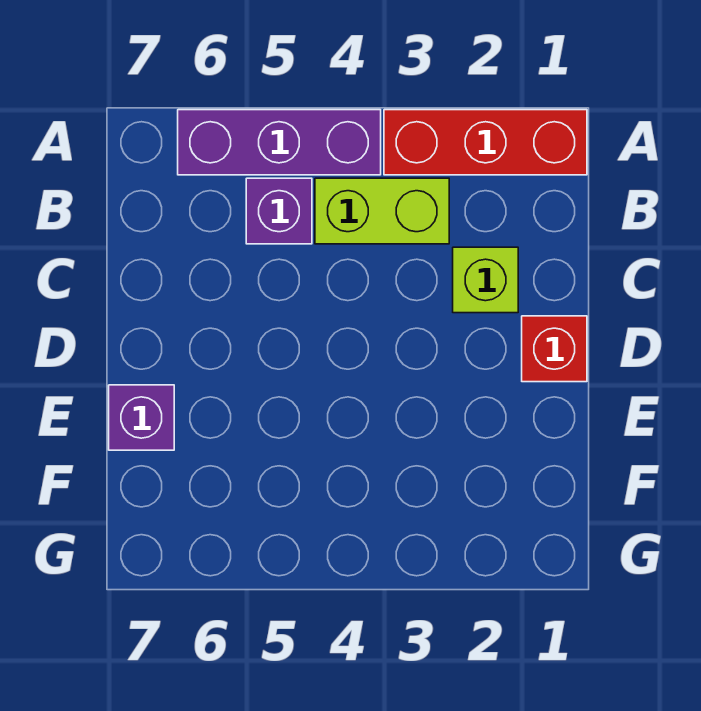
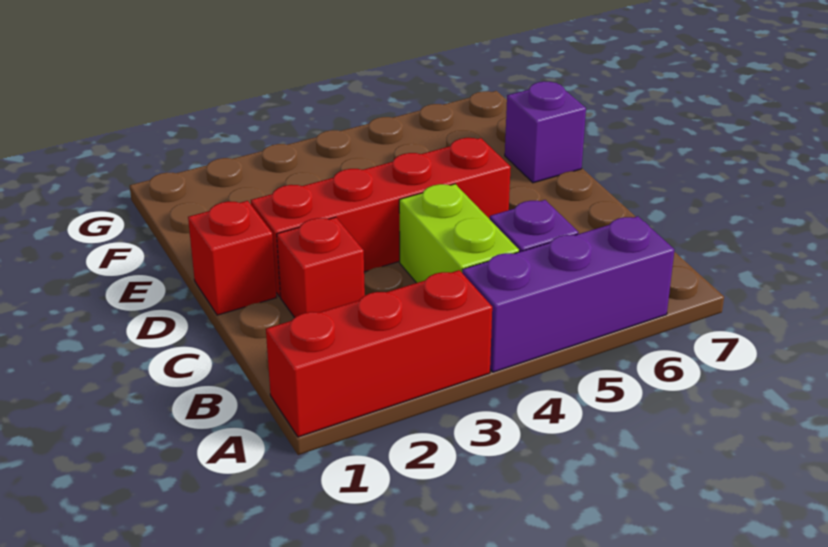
lime 1x2 brick [315,178,449,244] -> lime 1x2 brick turned to [399,184,519,283]
lime 1x1 brick [453,247,518,313] -> red 1x1 brick [277,217,365,318]
none -> red 1x4 brick [251,138,511,297]

